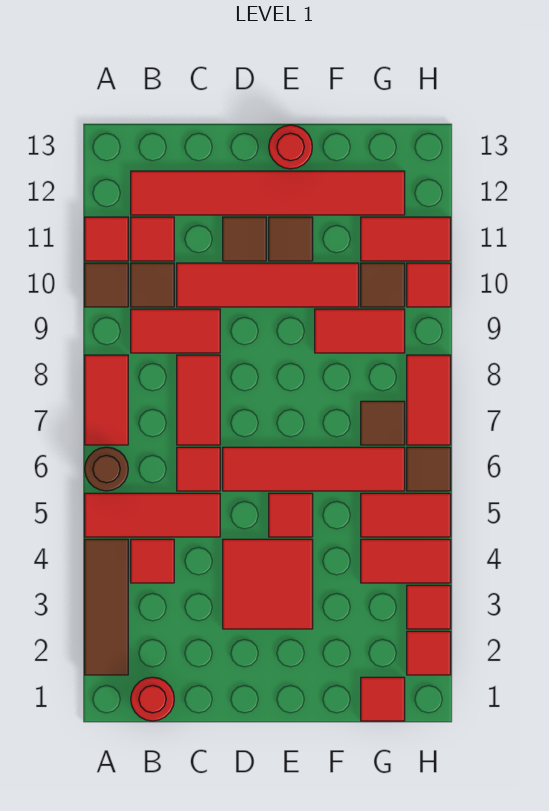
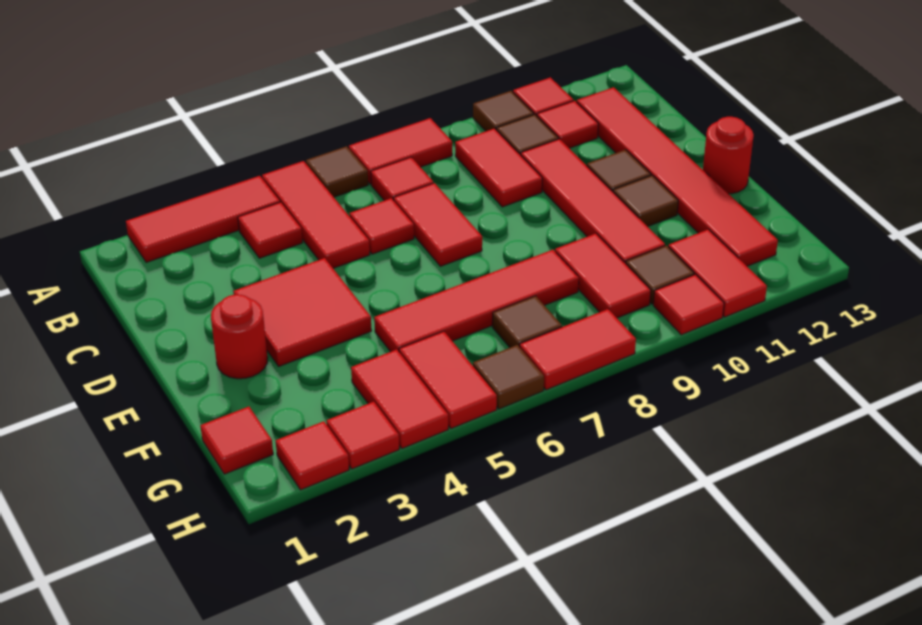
brown 1x3 tile [85,539,128,675] -> red 1x3 tile [126,176,280,263]
brown 1x1 round brick [85,447,128,491] -> brown 1x1 tile [306,146,368,197]
red 1x1 round brick [131,677,174,721] -> red 1x1 round brick moved to [211,295,268,379]
red 1x2 tile [177,355,220,445] -> red 1x2 tile turned to [393,183,482,266]
red 1x4 tile [223,447,405,491] -> red 1x4 tile turned to [374,250,579,352]
red 1x1 tile [269,493,313,537] -> red 1x1 tile moved to [371,157,433,201]

